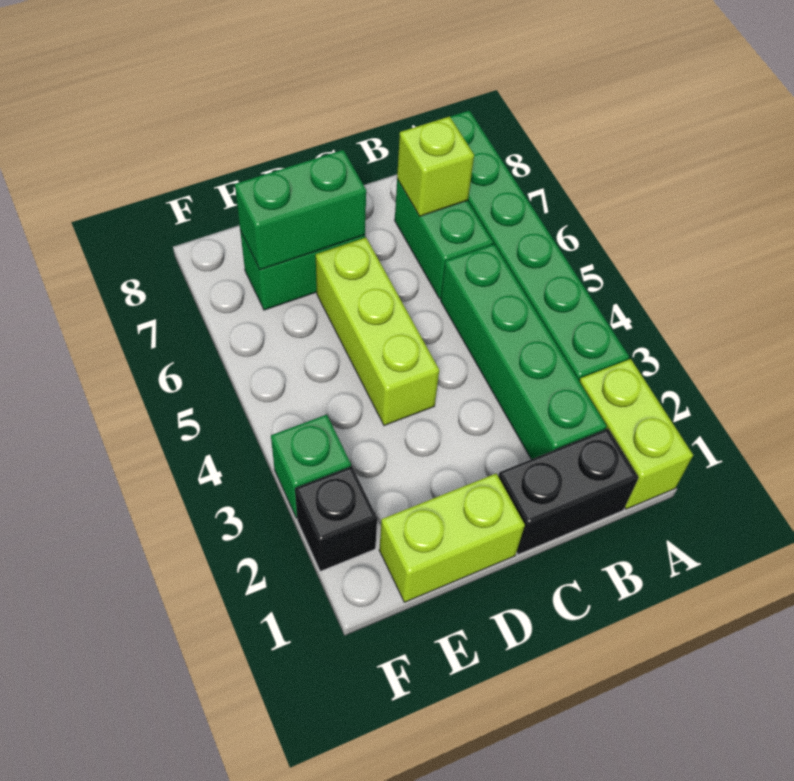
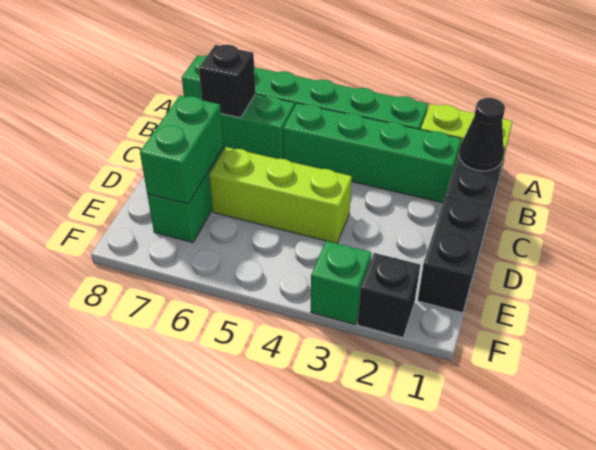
none -> black 1x1 cone [459,98,505,171]
lime 1x1 brick [397,116,474,216] -> black 1x1 brick [199,45,255,118]
lime 1x2 brick [379,473,525,602] -> black 1x2 brick [418,198,489,313]

